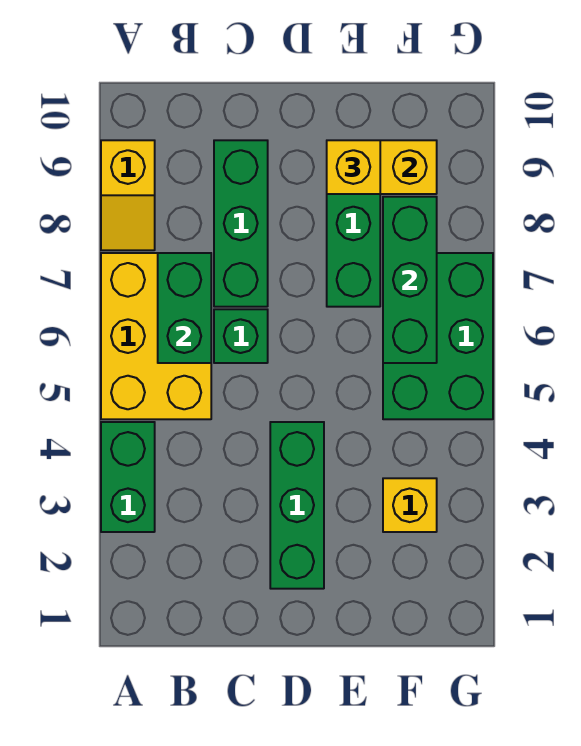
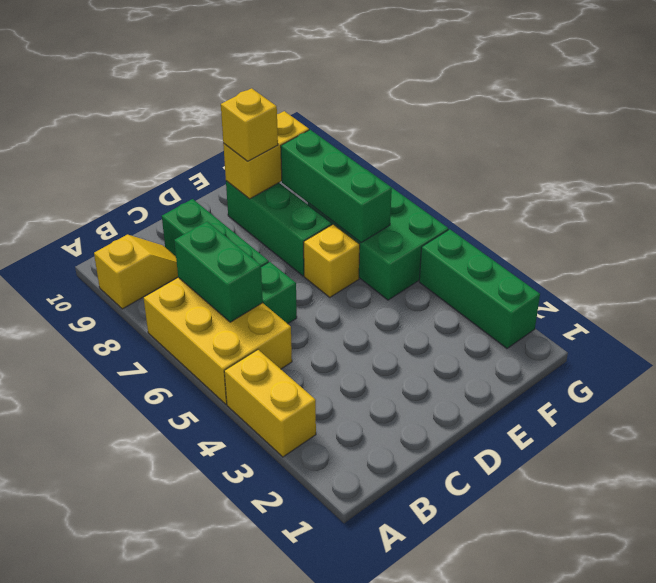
green 1x2 brick [101,422,155,532] -> yellow 1x2 brick [224,350,316,457]
yellow 1x2 slope [101,140,155,250] -> yellow 1x2 slope turned to [94,235,178,309]
green 1x3 brick [270,422,324,589] -> green 1x3 brick moved to [419,229,540,348]
yellow 1x1 brick [383,478,437,532] -> yellow 1x1 brick moved to [304,224,360,297]

